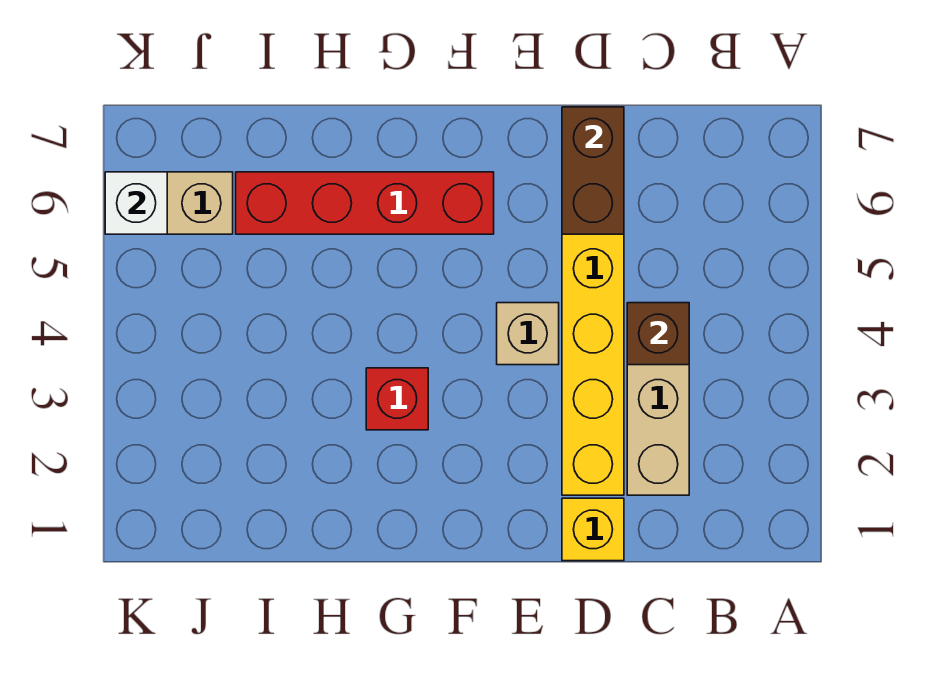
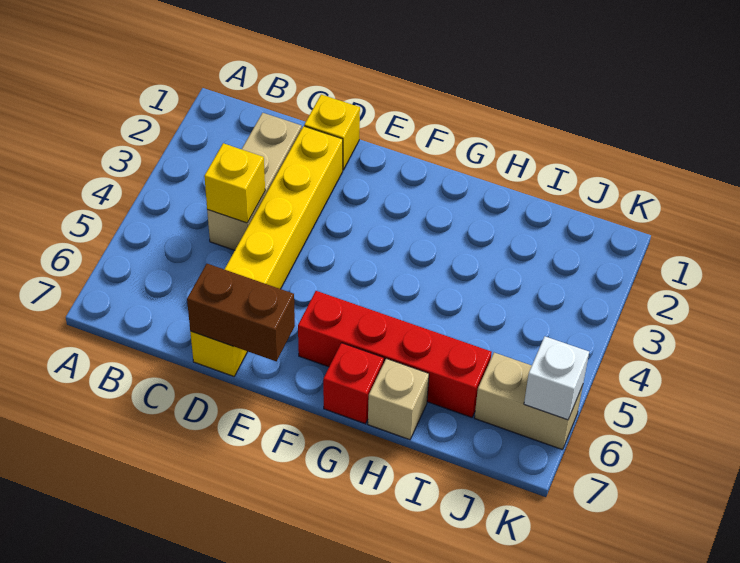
brown 1x1 brick [627,303,689,365] -> yellow 1x1 brick [204,143,265,223]
brown 1x2 brick [562,107,624,234] -> brown 1x2 brick turned to [187,264,295,361]
tan 1x1 brick [497,303,559,365] -> tan 1x1 brick moved to [368,359,429,440]
red 1x1 brick [366,368,428,430] -> red 1x1 brick moved to [323,343,384,424]

